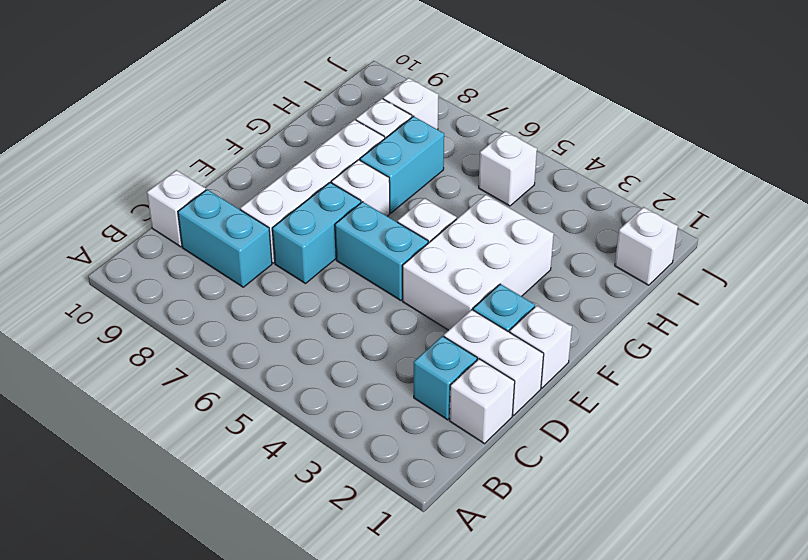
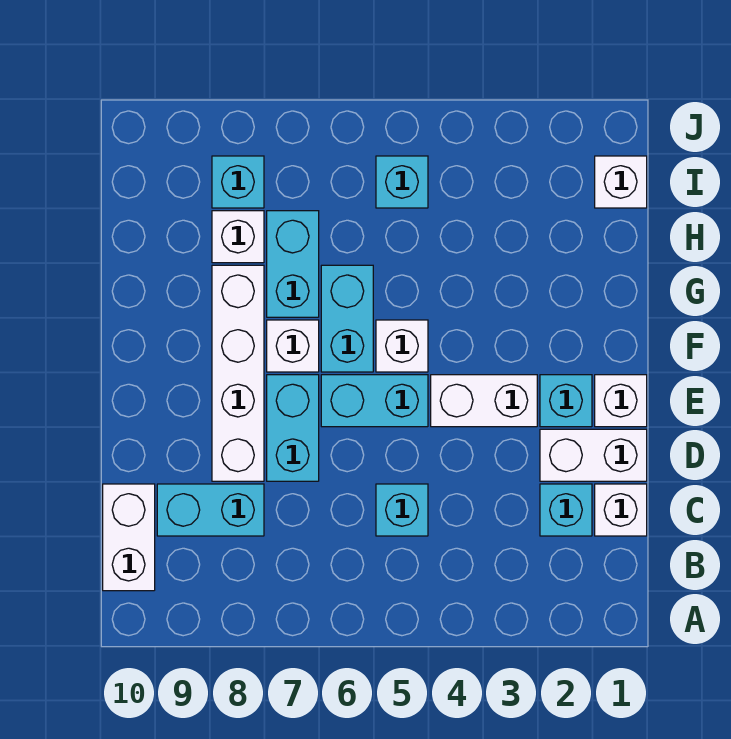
none -> cyan 1x1 brick [376,484,428,536]
white 1x1 brick [147,170,206,247] -> white 1x2 brick [103,484,155,591]
white 2x3 brick [403,195,554,330] -> white 1x2 brick [431,375,537,427]
none -> cyan 1x2 brick [321,265,373,372]
white 1x1 brick [479,131,537,206] -> cyan 1x1 brick [376,156,428,208]
white 1x1 brick [383,78,438,130] -> cyan 1x1 brick [212,156,264,208]

